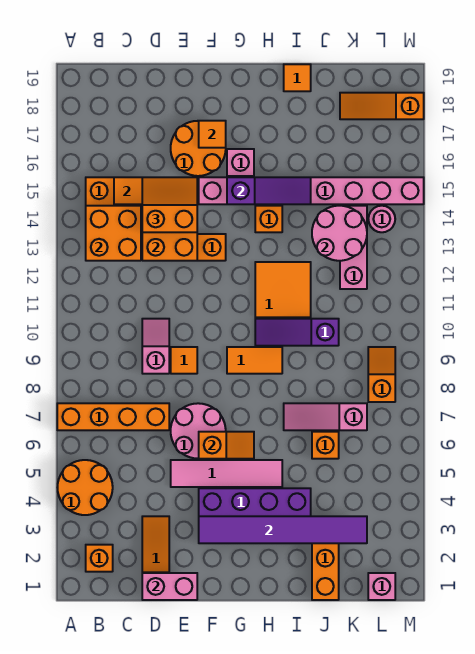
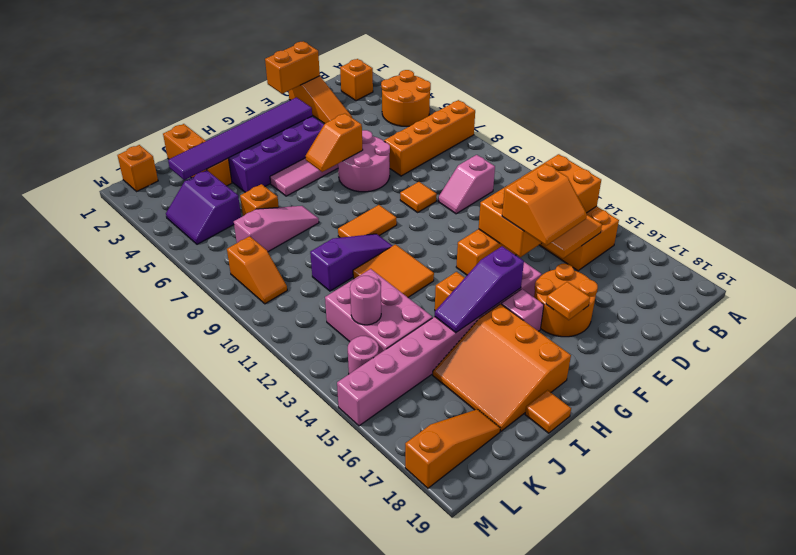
pink 1x2 brick [142,573,197,600] -> orange 1x2 brick [265,42,320,94]
pink 1x2 slope [142,319,169,374] -> pink 1x2 slope turned to [438,155,495,214]
none -> orange 3x3 slope [433,304,571,431]
pink 2x2 round brick [312,206,367,261] -> pink 1x1 round brick [350,276,381,325]
none -> purple 2x2 slope [166,170,241,244]
pink 1x3 brick [340,206,367,289] -> pink 2x3 brick [325,269,432,354]
pink 1x1 brick [368,573,395,600] -> orange 1x1 brick [117,145,158,191]

